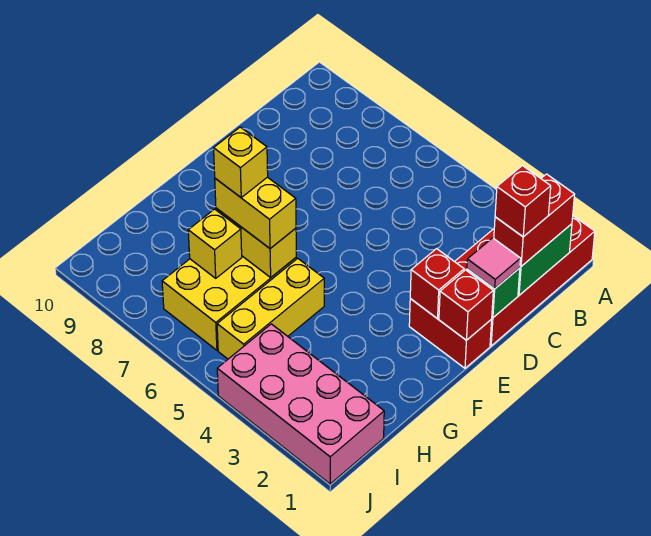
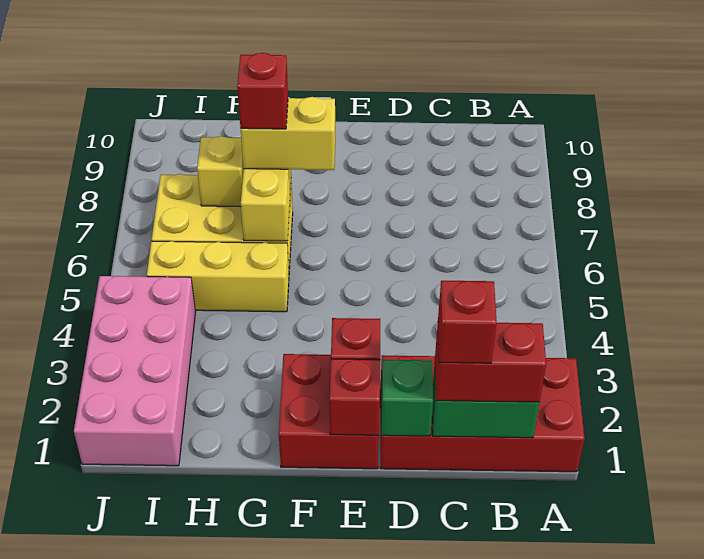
pink 1x1 tile [467,238,521,289] -> none
red 1x2 brick [409,299,492,368] -> red 2x2 brick [279,354,379,469]
yellow 1x2 brick [215,177,296,248] -> yellow 1x2 brick turned to [241,97,335,170]
yellow 1x1 brick [214,127,268,197] -> red 1x1 brick [237,53,288,129]

